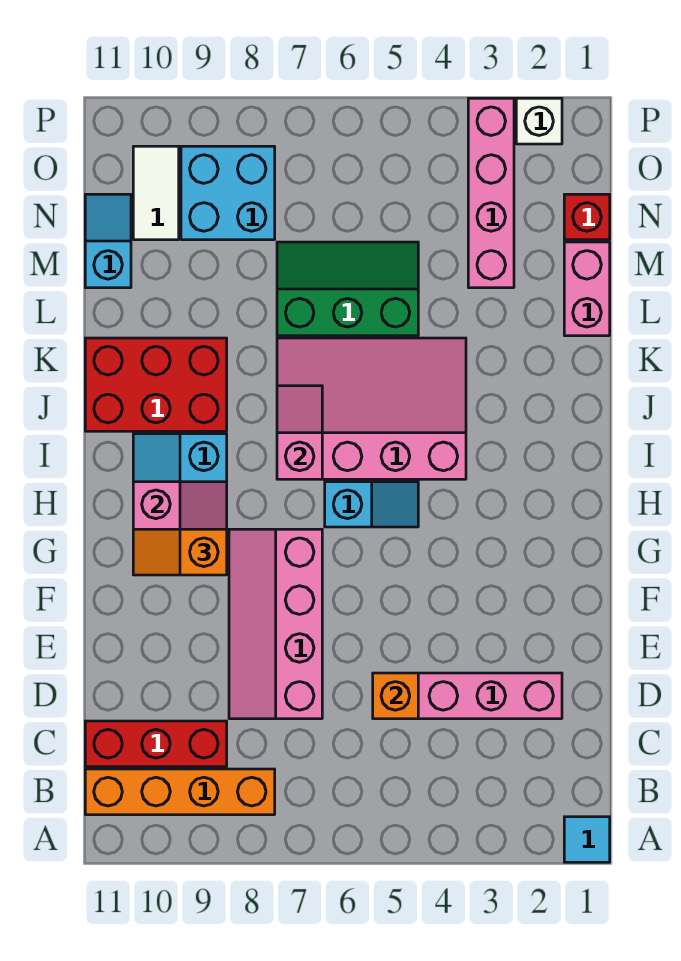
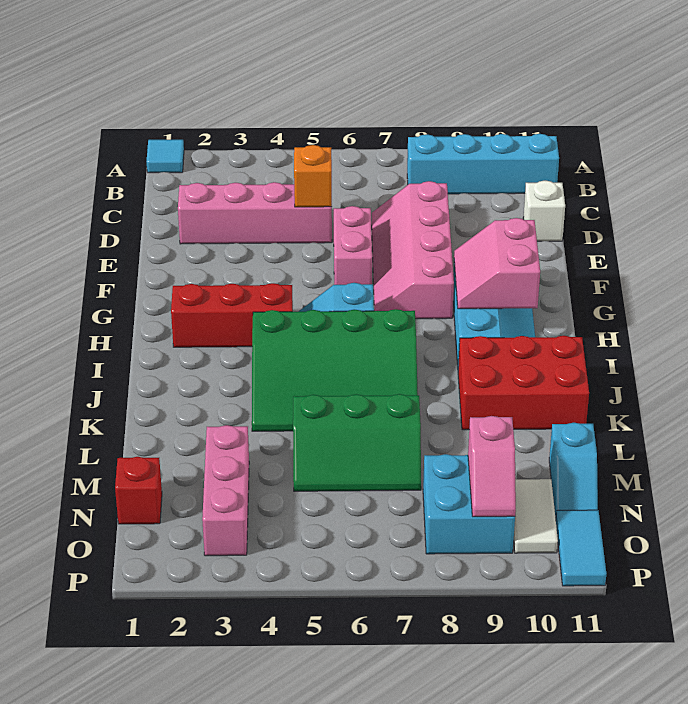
orange 1x4 brick [85,769,275,815] -> cyan 1x4 brick [407,134,559,194]
red 1x3 brick [85,721,227,767] -> red 1x3 brick moved to [171,283,293,347]
pink 2x4 slope [229,529,322,719] -> pink 2x4 slope turned to [372,181,454,319]
orange 1x2 slope [133,529,227,575] -> none
pink 3x4 slope [277,338,466,479] -> green 3x4 slope [252,309,418,431]
pink 1x2 slope [277,386,322,479] -> pink 1x2 slope moved to [468,416,516,517]
pink 1x2 brick [564,242,610,336] -> pink 1x2 brick moved to [334,206,372,285]
pink 1x4 brick [468,98,514,288] -> pink 1x3 brick [202,425,249,556]
none -> cyan 1x2 tile [556,510,606,586]
white 1x1 brick [516,98,562,144] -> white 1x1 brick moved to [523,181,565,241]

